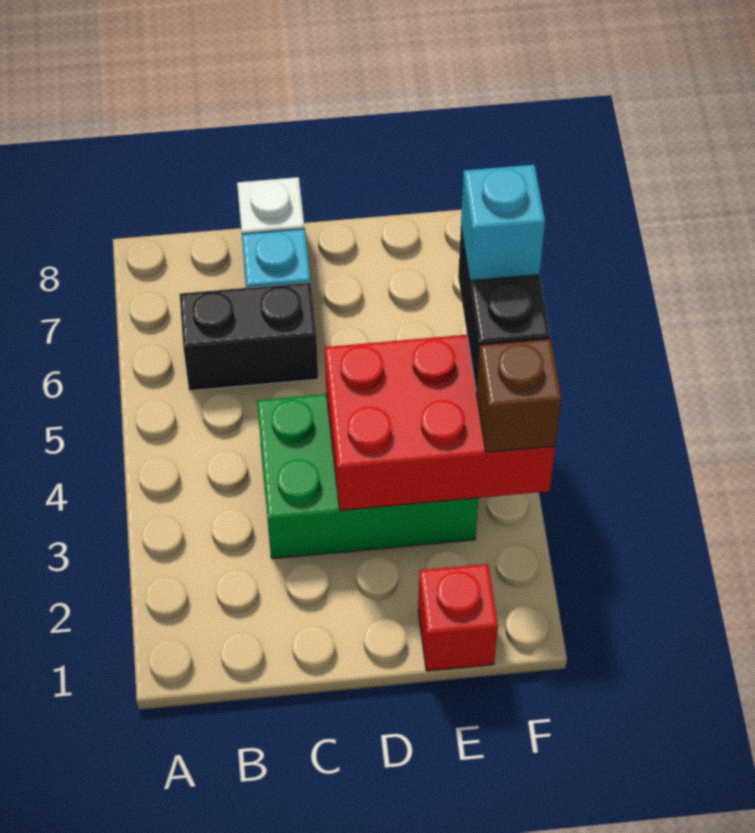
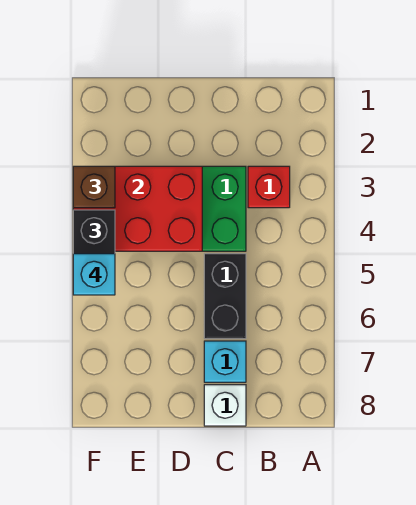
black 1x2 brick [180,282,318,391] -> black 1x2 brick turned to [204,254,246,339]
red 1x1 brick [418,564,498,671] -> red 1x1 brick moved to [248,166,290,208]

